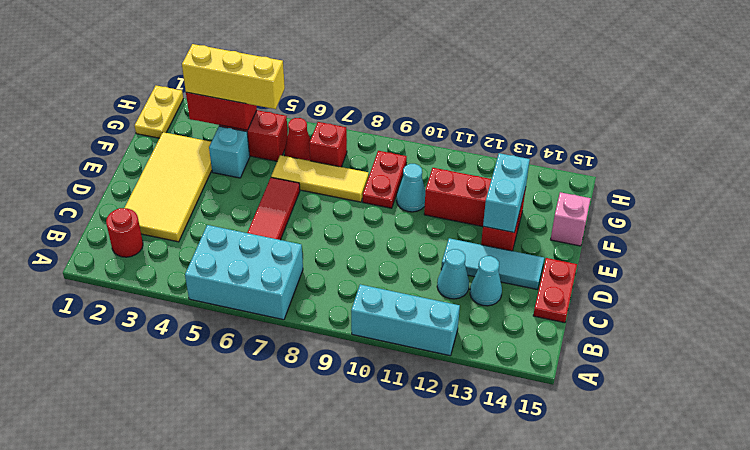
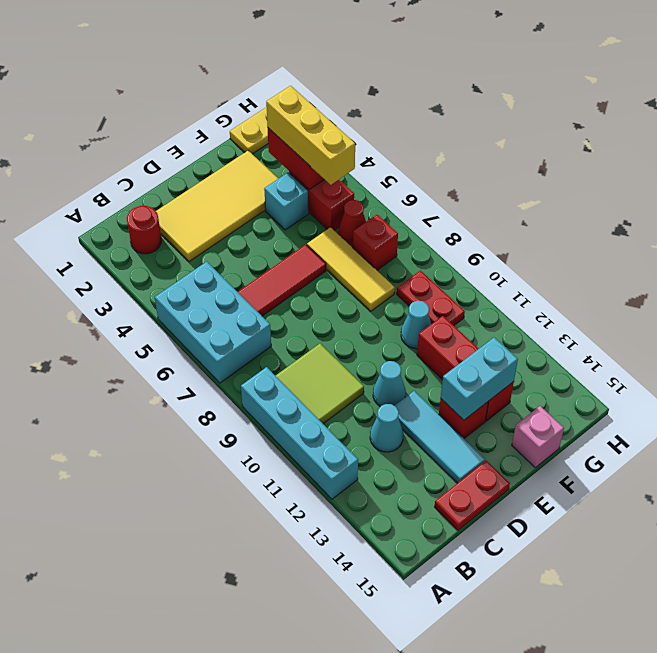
cyan 1x3 brick [351,284,460,356] -> cyan 1x4 brick [241,367,358,499]
none -> lime 2x2 tile [276,344,364,424]
cyan 1x1 cone [470,256,502,306] -> cyan 1x1 cone moved to [373,361,406,406]
red 1x2 plate [363,151,407,208] -> red 1x2 plate turned to [397,271,465,325]

